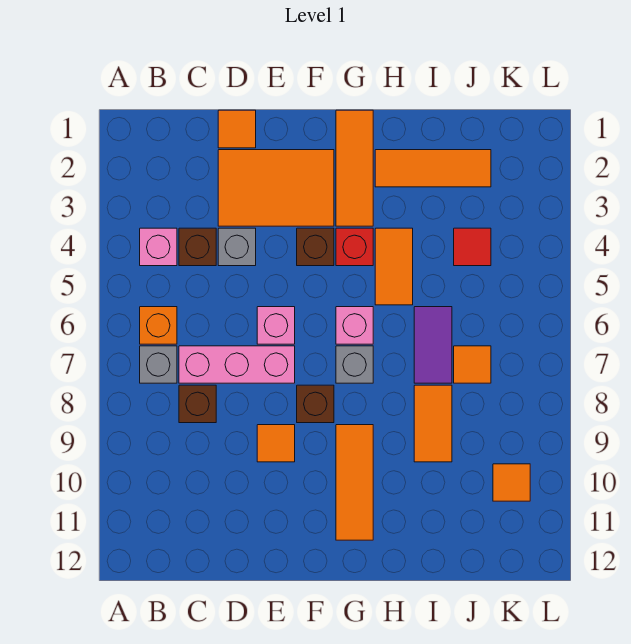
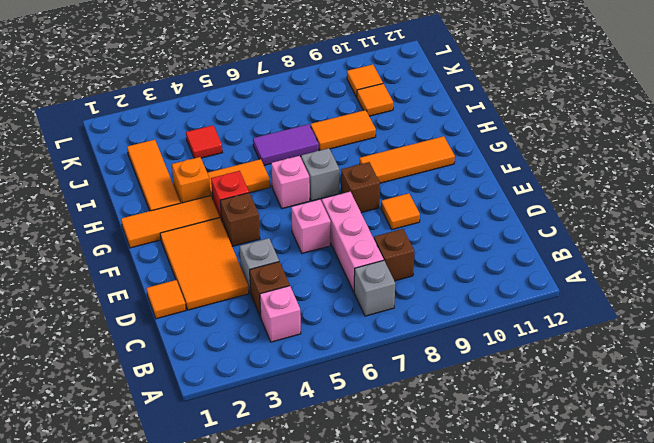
orange 1x1 brick [140,307,177,344] -> orange 1x1 brick moved to [172,157,210,203]
orange 1x1 tile [454,346,491,383] -> orange 1x1 tile moved to [357,84,393,116]

